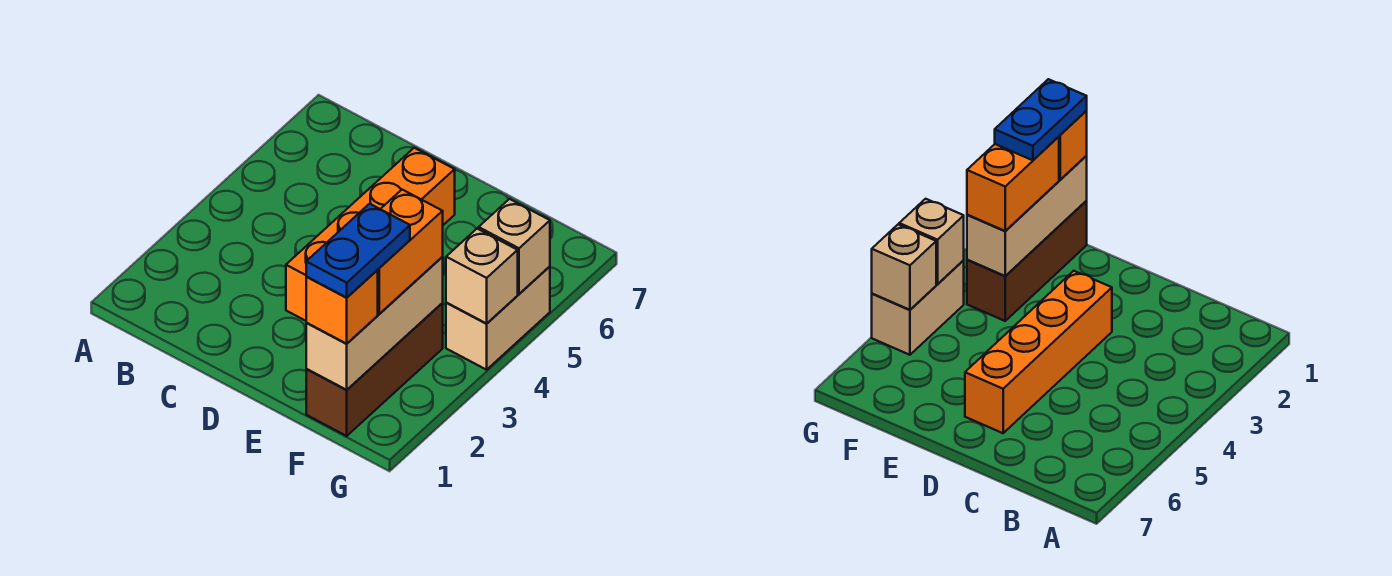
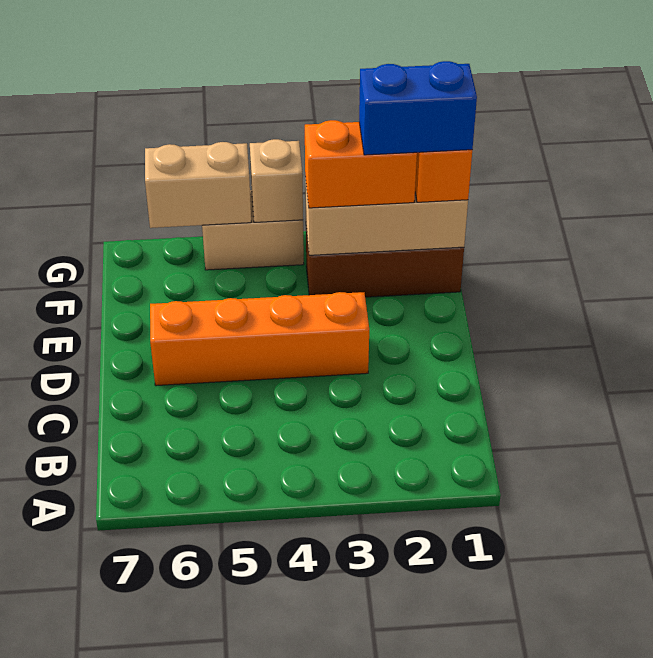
blue 1x2 plate [306,204,410,297] -> blue 1x2 brick [359,61,477,155]
tan 1x1 brick [479,199,550,294] -> tan 1x2 brick [145,142,251,228]

